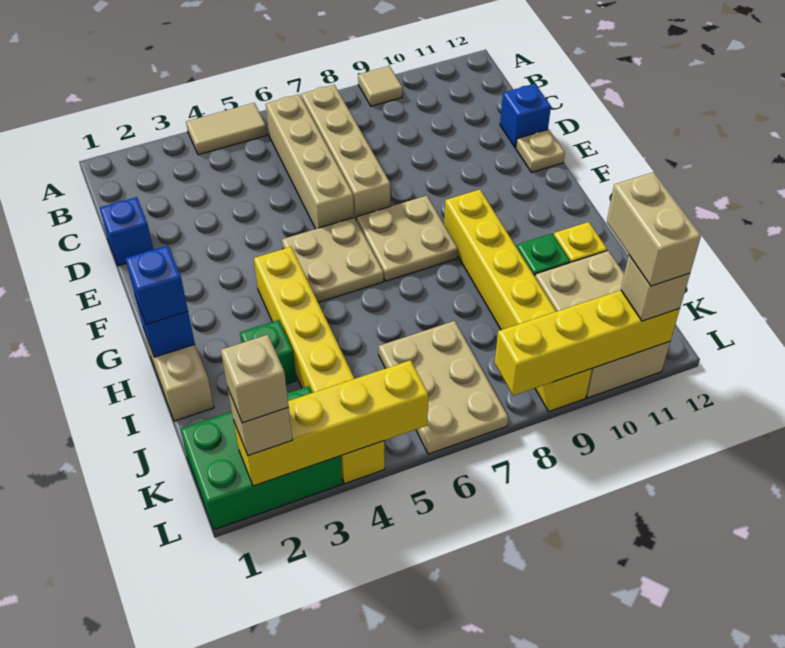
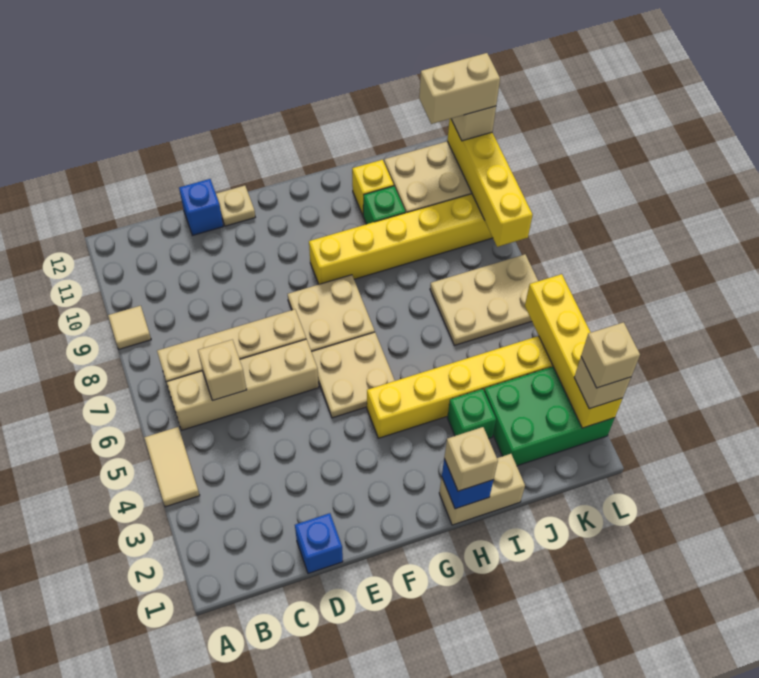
none -> tan 1x1 brick [198,340,247,400]
blue 1x1 brick [125,246,188,324] -> tan 1x1 brick [444,427,498,491]
green 2x3 brick [180,386,342,530] -> green 2x3 brick turned to [484,367,615,466]

